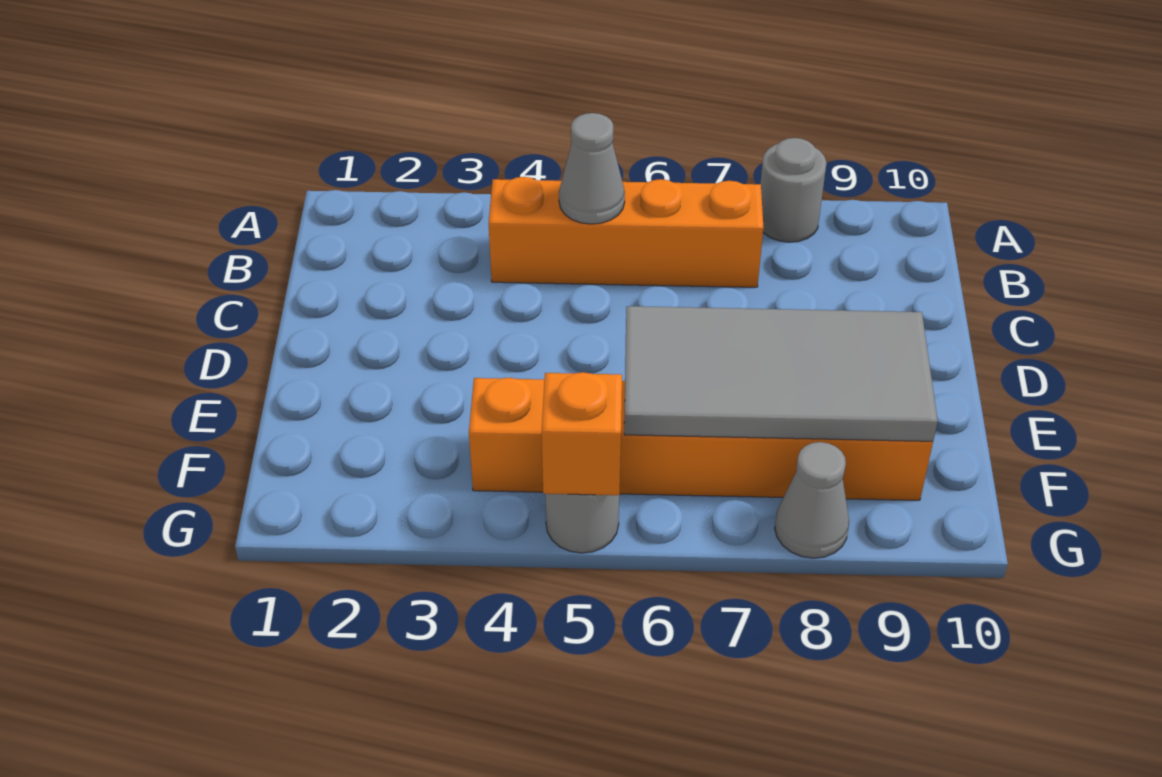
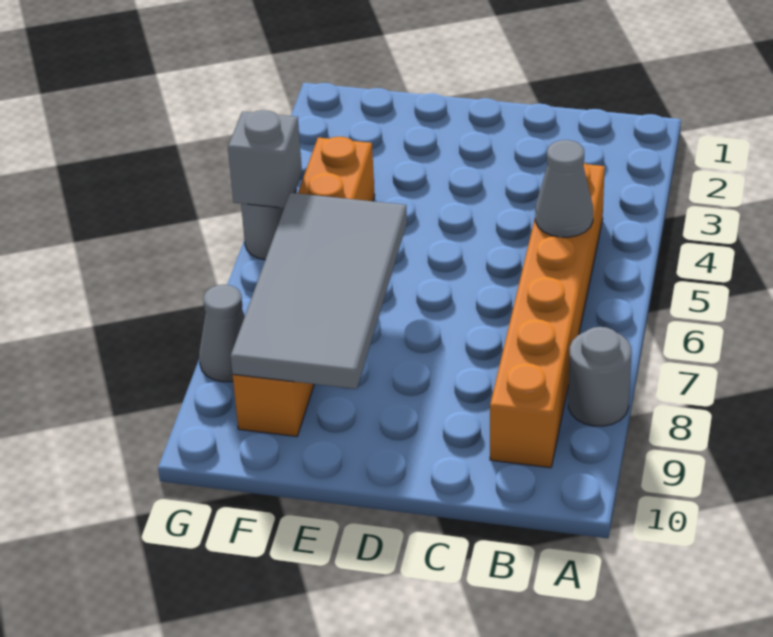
orange 1x4 brick [489,177,764,287] -> orange 1x6 brick [490,163,605,468]
orange 1x1 brick [542,372,622,495] -> grey 1x1 brick [228,110,302,208]

